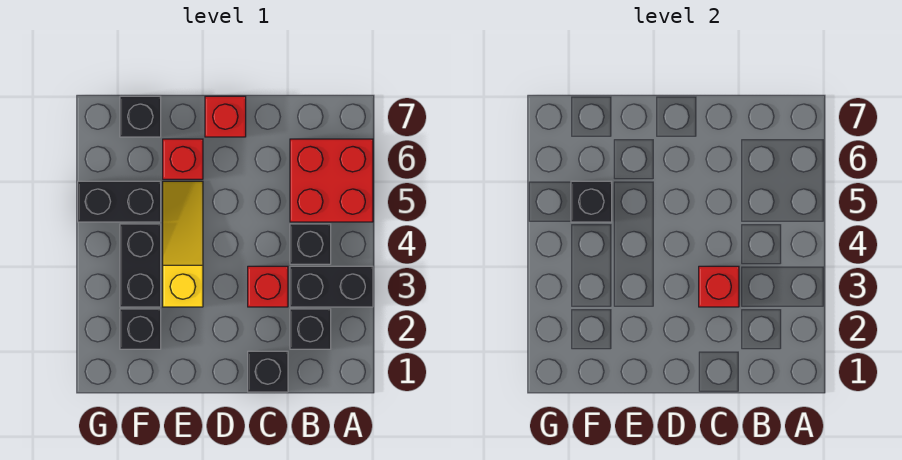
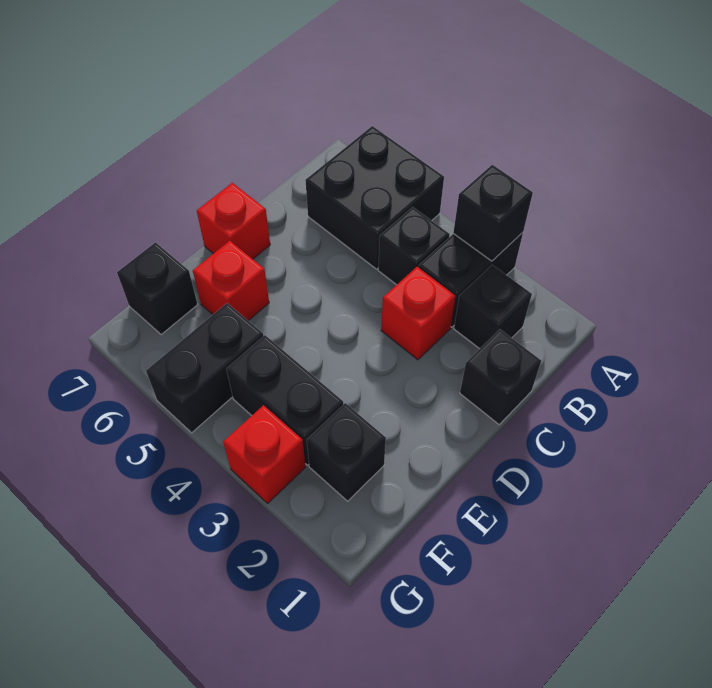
red 2x2 brick [290,139,373,222] -> black 2x2 brick [305,126,444,269]
red 1x1 brick [699,266,739,307] -> red 1x1 brick moved to [223,405,306,503]
yellow 1x3 slope [163,181,203,307] -> none
black 1x1 brick [571,181,612,222] -> black 1x1 brick moved to [453,165,533,261]

